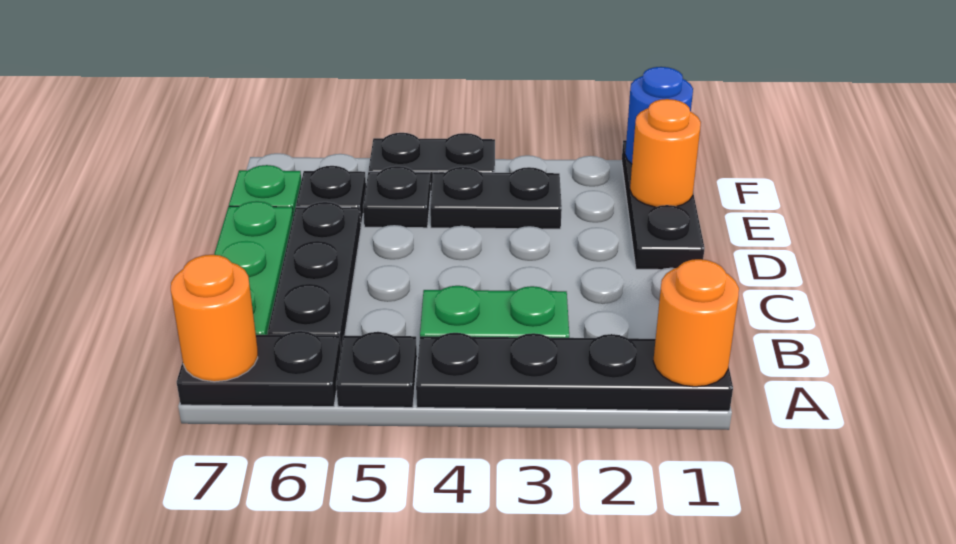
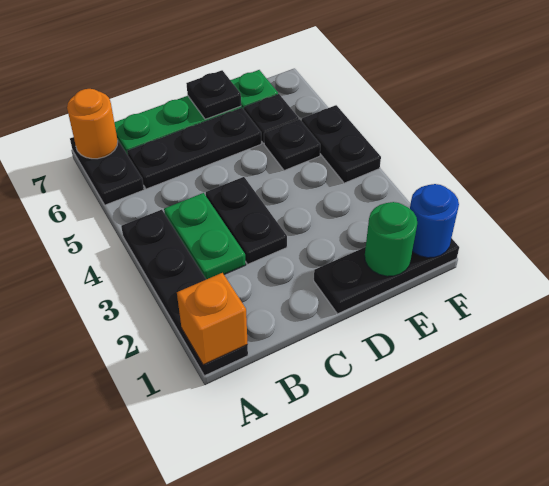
orange 1x1 round brick [653,259,739,387] -> orange 1x1 brick [177,273,248,365]
black 1x1 plate [336,332,417,408] -> black 1x1 plate moved to [186,70,241,119]
orange 1x1 round brick [630,99,701,207] -> green 1x1 round brick [365,202,417,276]
black 1x2 plate [430,167,562,229] -> black 1x2 plate moved to [206,177,287,264]

